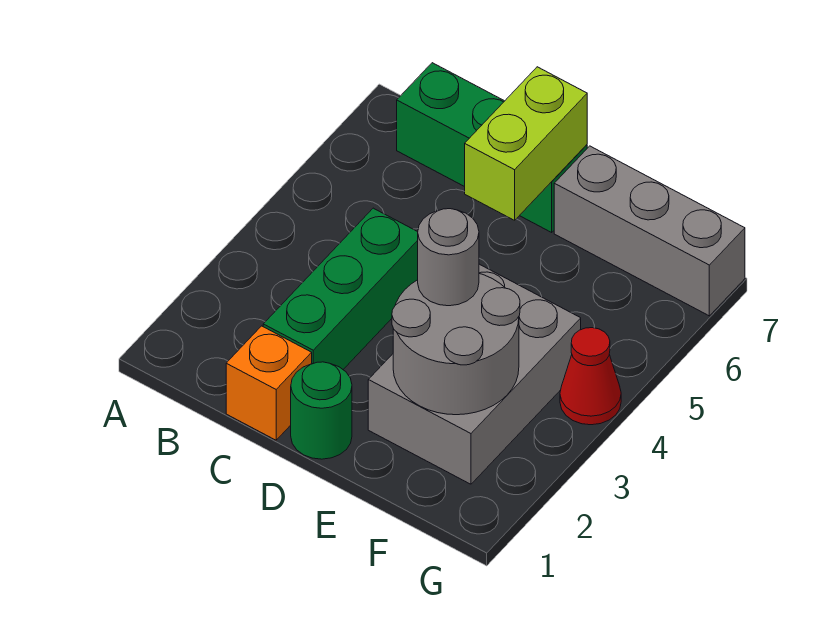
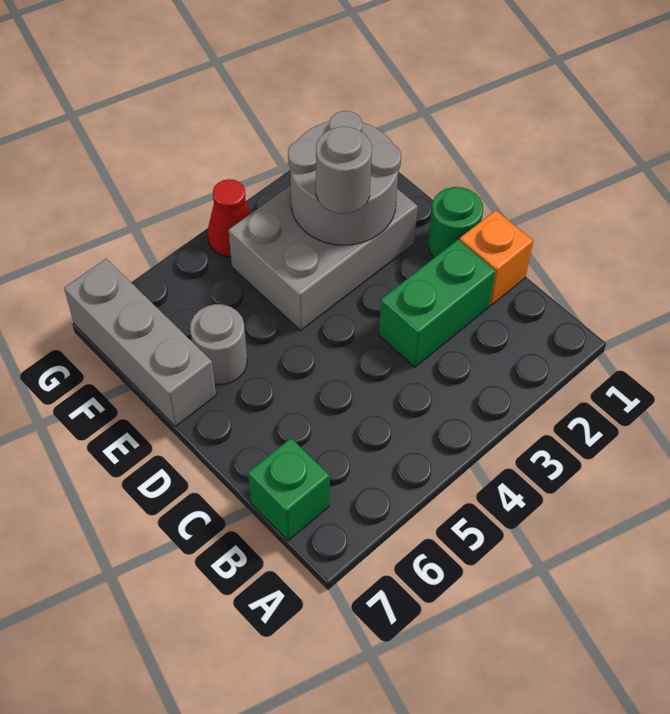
green 1x3 brick [397,63,587,232] -> green 1x1 brick [248,438,330,541]
green 1x3 brick [263,208,418,369] -> green 1x2 brick [379,240,496,367]
lime 1x2 brick [465,67,587,220] -> none
none -> grey 1x1 round brick [190,304,247,384]

